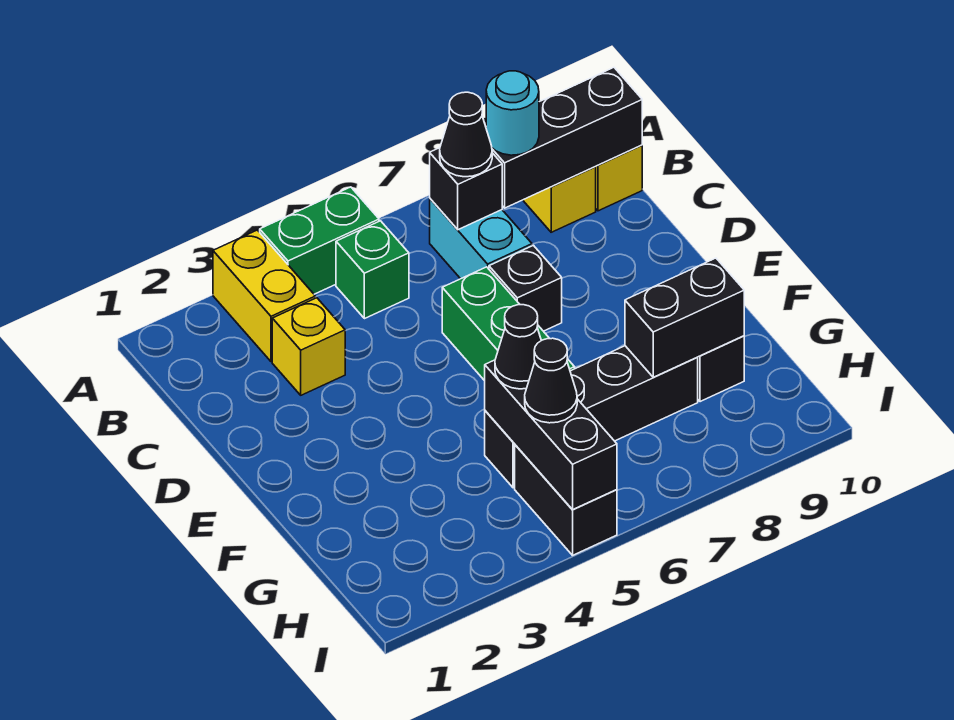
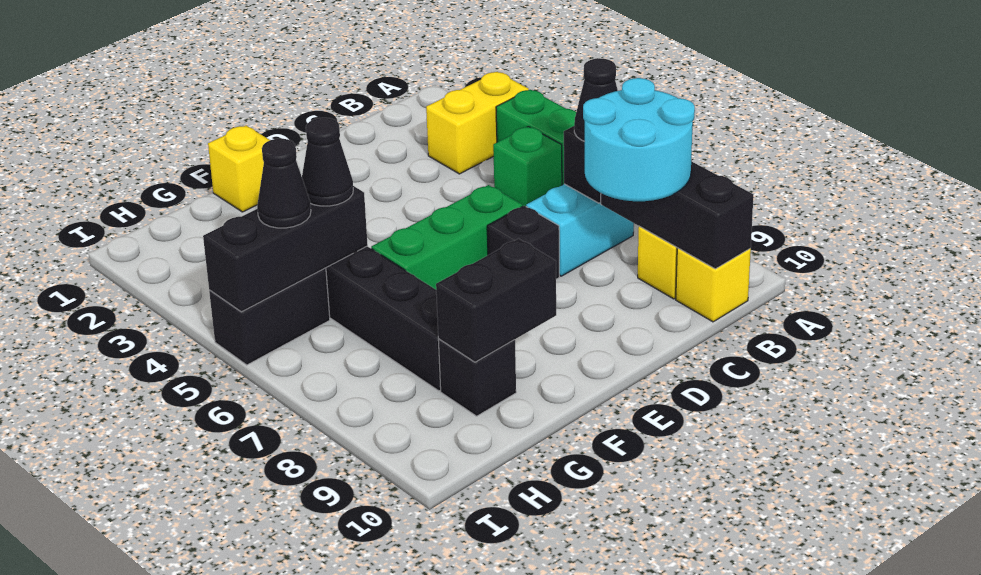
cyan 1x1 round brick [486,71,539,155] -> cyan 2x2 round brick [583,78,695,201]
yellow 1x1 brick [272,298,345,395] -> yellow 1x1 brick moved to [208,126,270,212]
black 1x2 brick [625,258,744,377] -> black 1x2 brick turned to [436,239,556,362]

